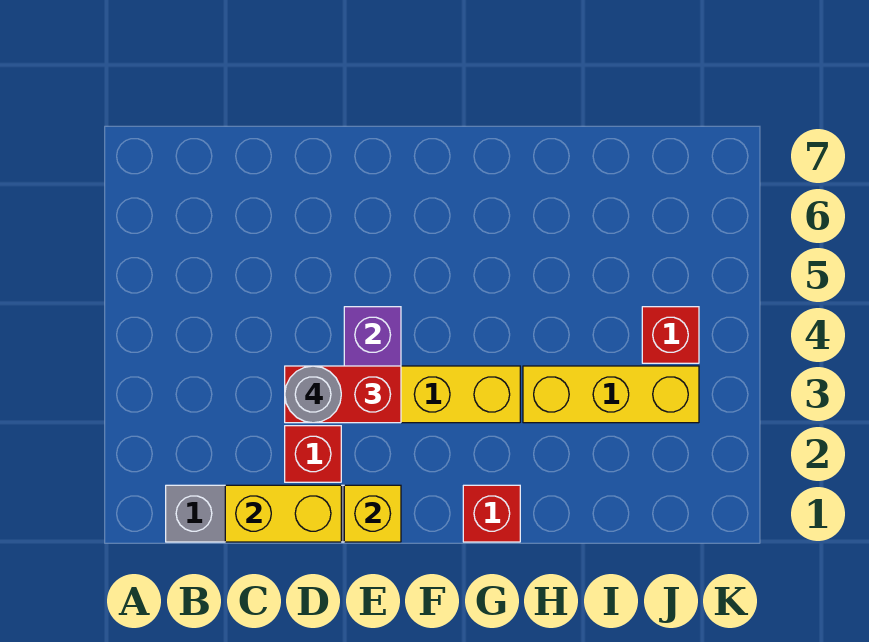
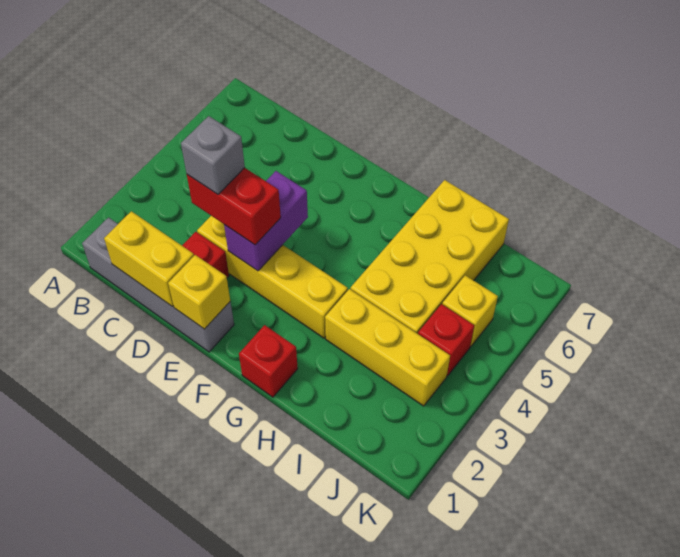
grey 1x1 round brick [285,366,341,423] -> grey 1x1 brick [181,116,245,194]
none -> yellow 2x4 brick [350,180,509,334]
none -> yellow 1x1 brick [442,275,498,346]

